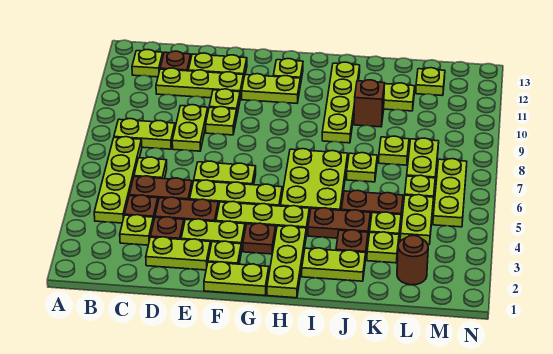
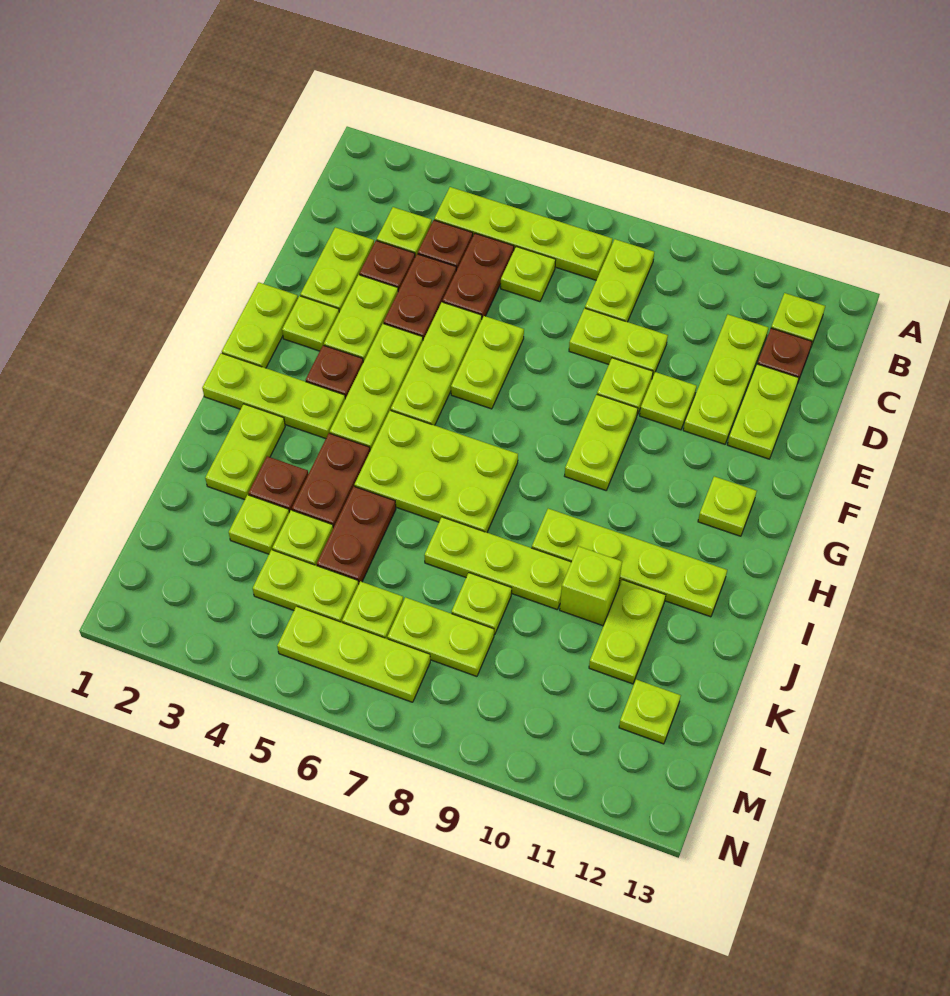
lime 1x2 plate [242,74,300,103] -> lime 1x2 plate moved to [565,394,638,490]
lime 1x1 plate [346,153,377,182] -> lime 1x3 plate [424,517,571,609]
brown 1x1 brick [354,80,385,127] -> lime 1x1 brick [560,546,622,626]
brown 1x1 round brick [397,235,428,285] -> none

